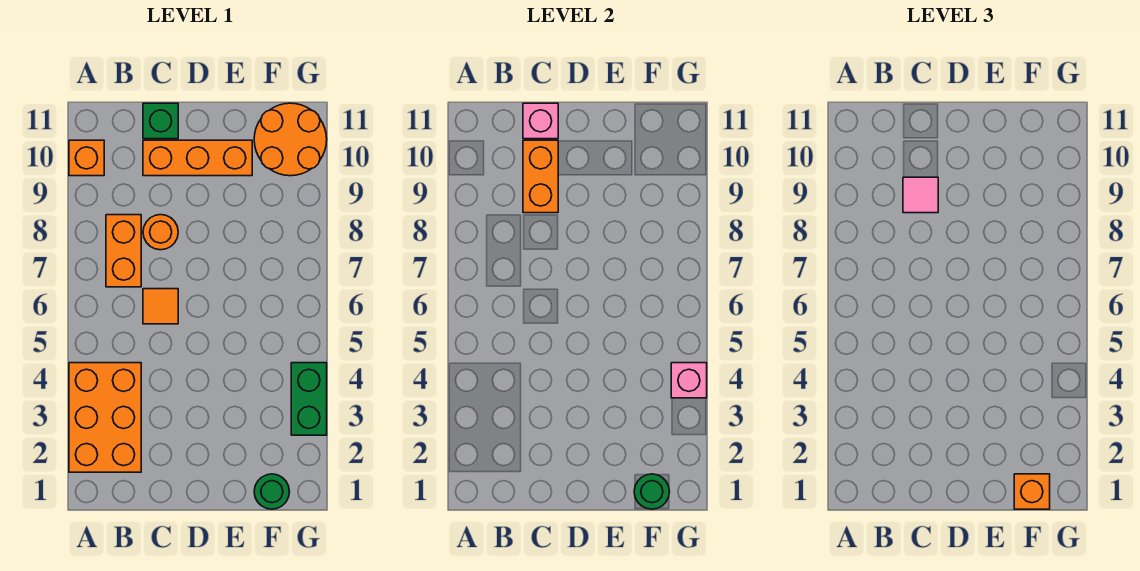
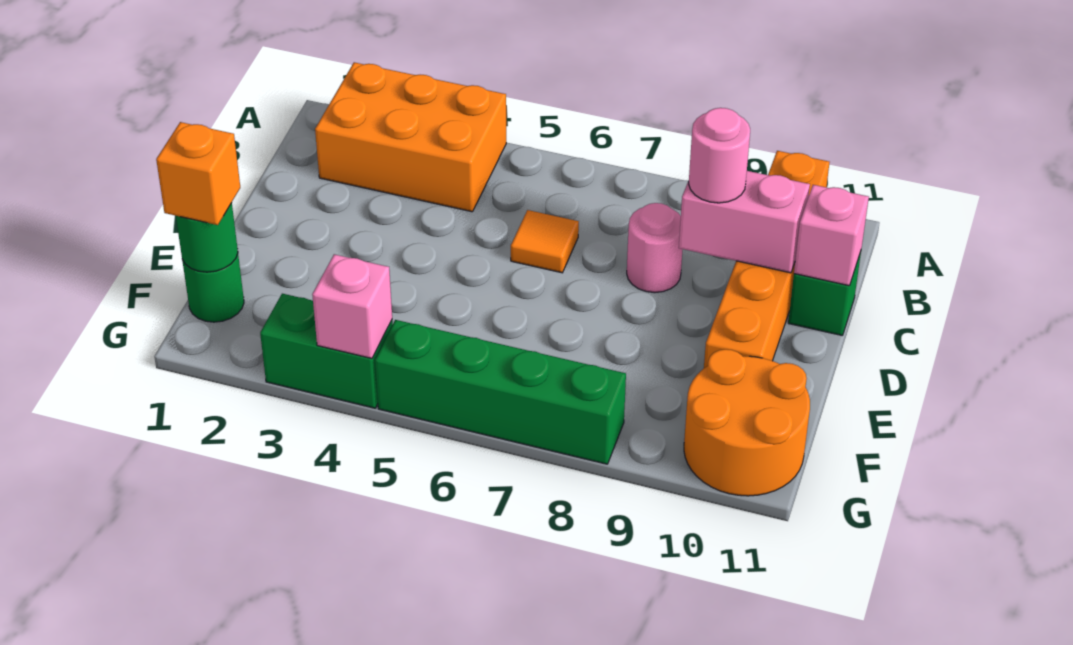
orange 1x2 brick [106,215,141,287] -> none
orange 1x1 round brick [143,215,178,250] -> pink 1x1 round brick [627,203,683,293]
orange 1x2 brick [523,140,558,213] -> pink 1x2 brick [679,171,810,273]
pink 1x1 tile [903,177,938,213] -> pink 1x1 round brick [689,108,750,203]
none -> green 1x4 brick [375,320,626,464]

